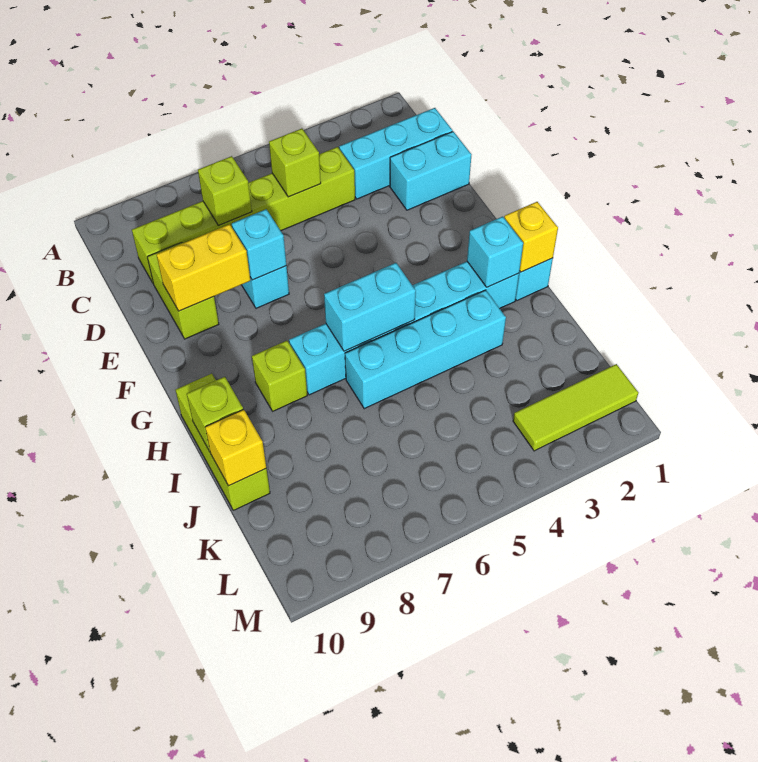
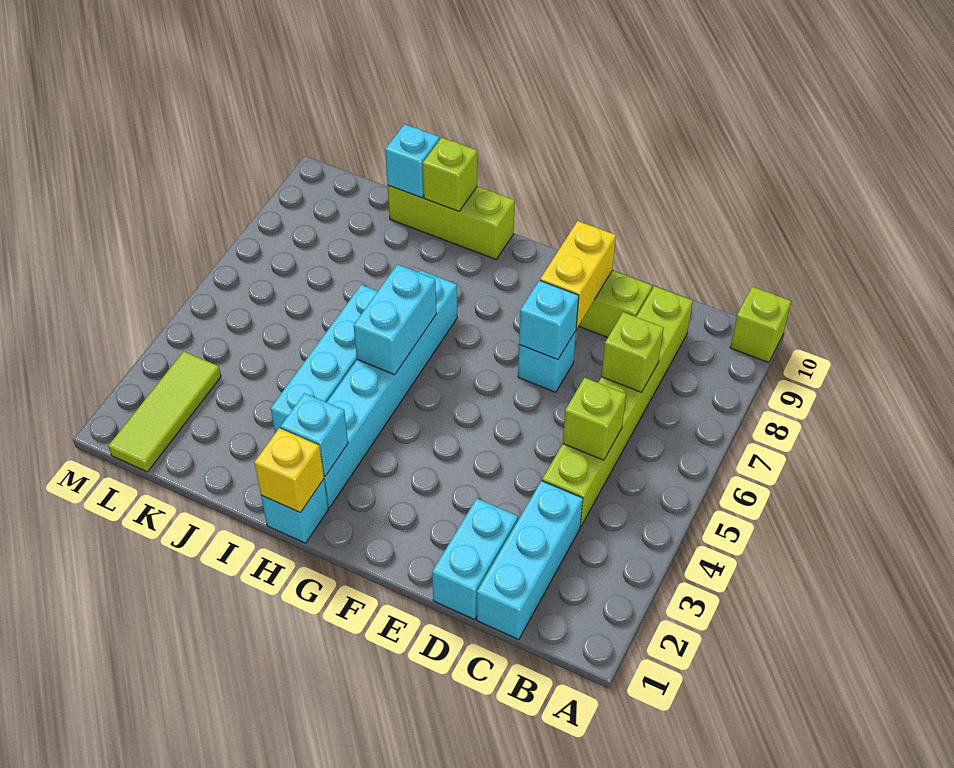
lime 1x1 brick [252,341,307,411] -> lime 1x1 brick moved to [730,287,791,363]
yellow 1x1 brick [205,409,266,486] -> cyan 1x1 brick [385,124,440,198]

